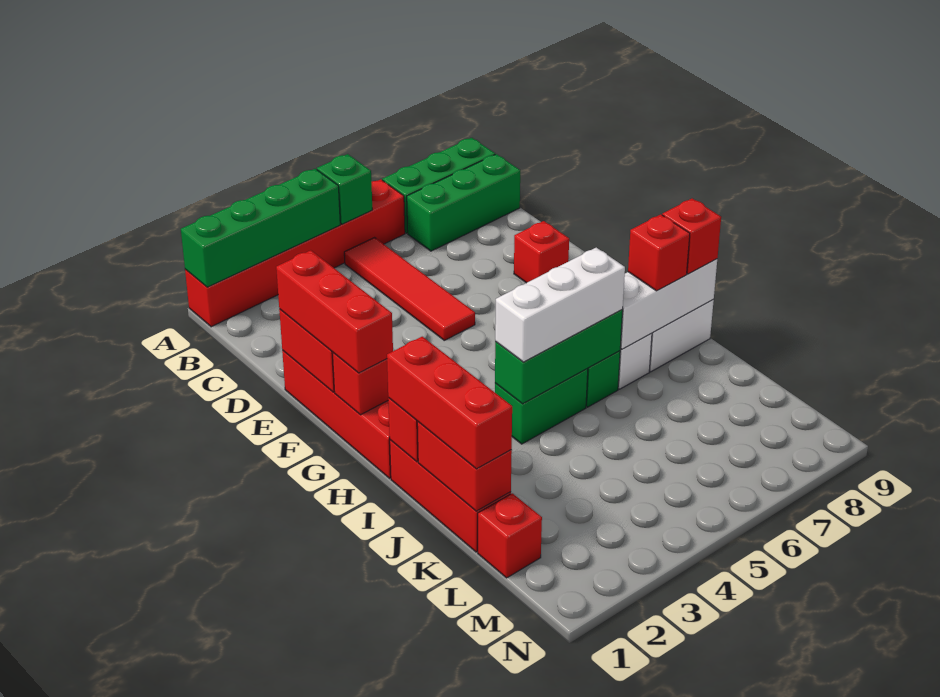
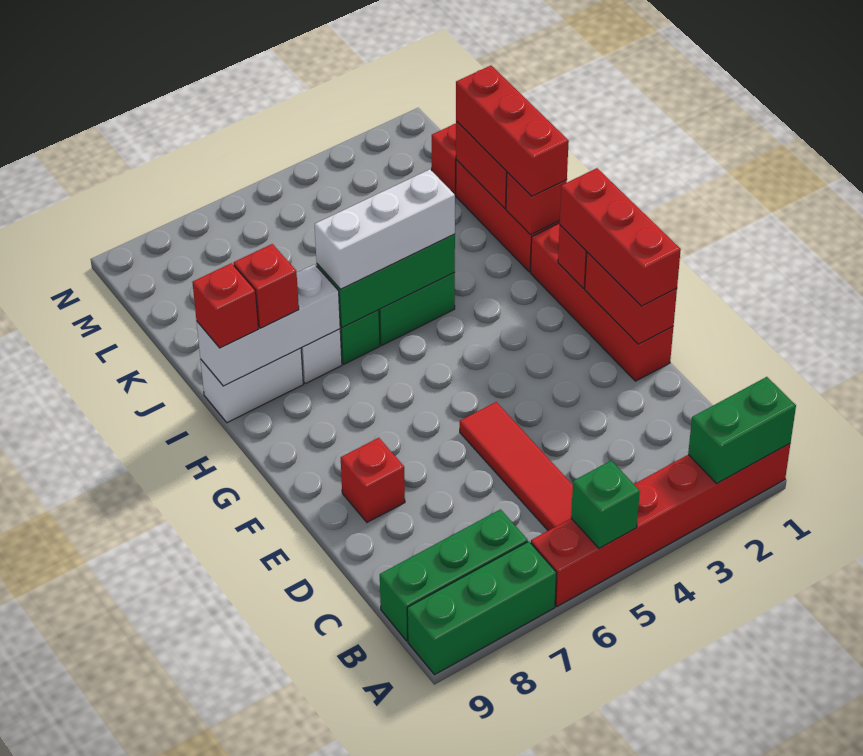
green 1x4 brick [181,169,340,287] -> green 1x2 brick [688,377,796,483]

